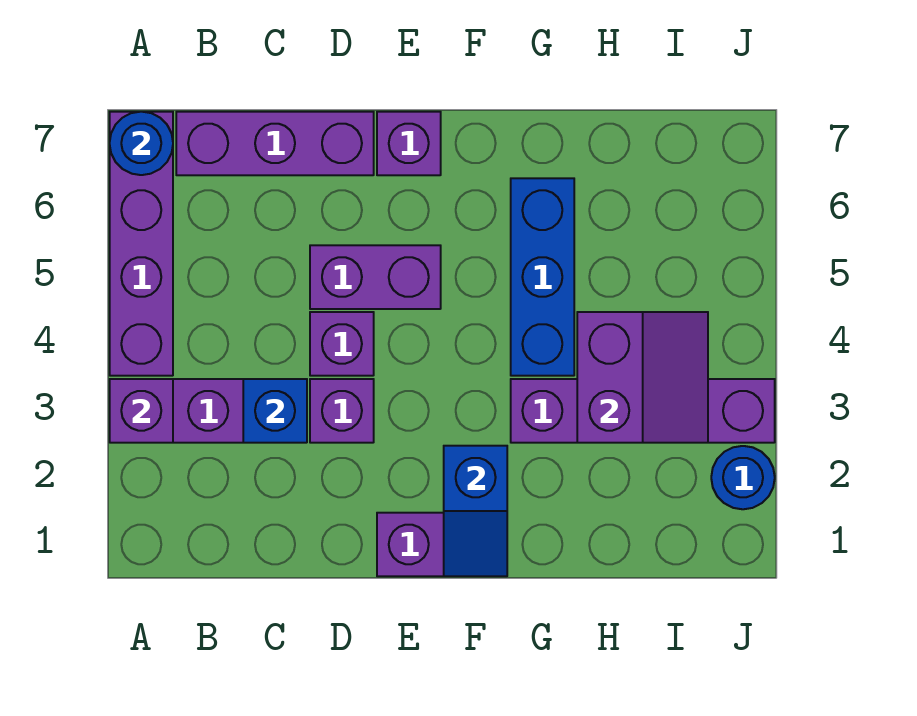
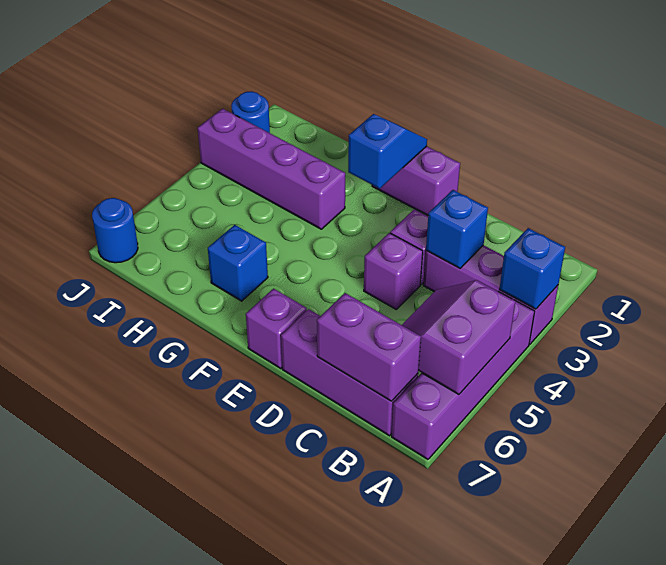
purple 1x1 brick [110,379,173,443] -> blue 1x1 brick [499,228,565,309]
blue 1x1 round brick [110,112,173,175] -> blue 1x1 round brick moved to [92,198,138,263]
purple 1x2 brick [310,245,441,309] -> purple 1x2 brick moved to [317,293,421,401]
blue 1x3 brick [511,178,574,376] -> blue 1x1 brick [208,225,268,301]
purple 2x2 slope [577,312,708,443] -> purple 2x2 slope moved to [402,280,516,394]

